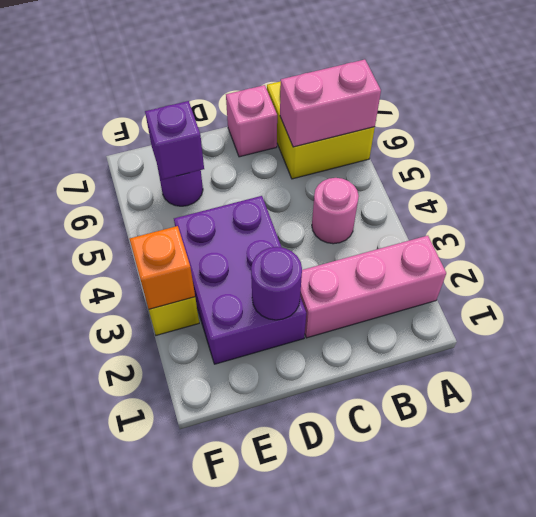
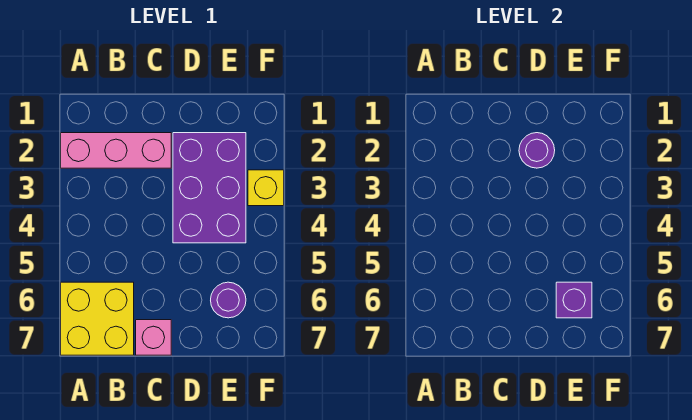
pink 1x2 brick [280,59,381,147] -> none
pink 1x1 round brick [312,178,359,244] -> none
orange 1x1 brick [130,226,195,309] -> none

